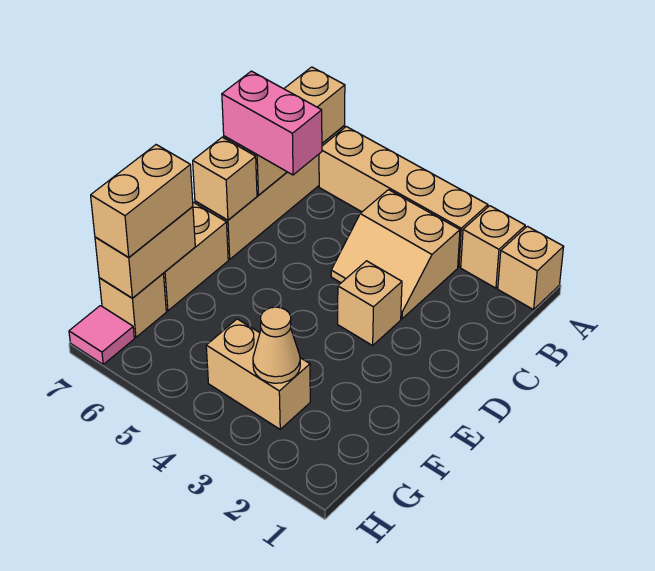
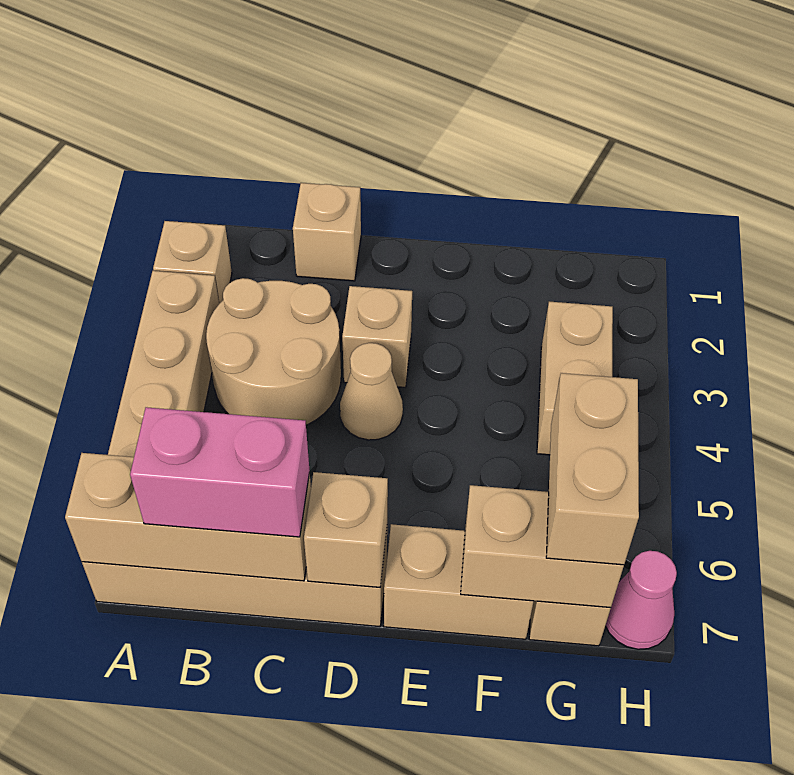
tan 1x1 brick [498,226,564,310] -> tan 1x1 brick moved to [293,183,361,281]
tan 2x2 slope [331,190,460,319] -> tan 2x2 round brick [206,278,341,425]
pink 1x2 brick [222,71,322,175] -> pink 1x2 brick turned to [130,407,310,537]
tan 1x2 brick [91,145,193,257] -> tan 1x2 brick turned to [546,373,639,565]
tan 1x1 cone [253,307,300,383] -> tan 1x1 cone moved to [340,343,403,440]
pink 1x1 tile [69,306,134,364] -> pink 1x1 cone [605,551,677,649]

